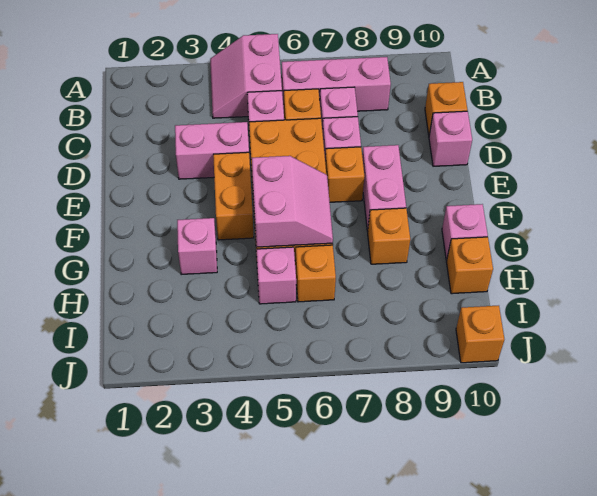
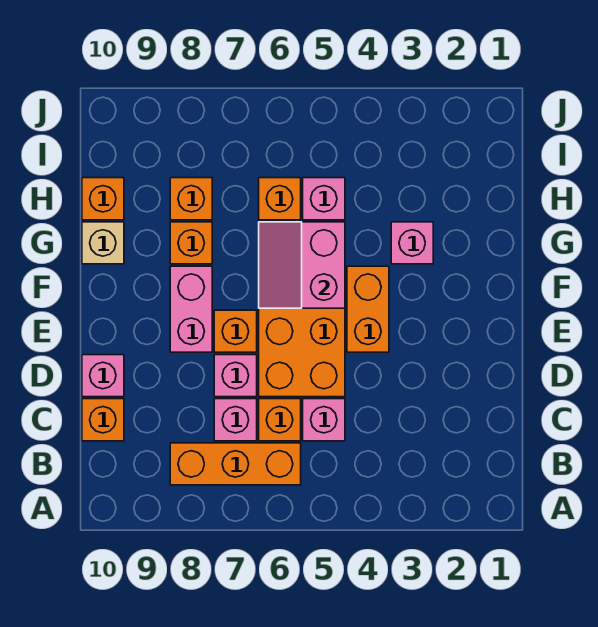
pink 2x2 slope [210,34,282,118] -> none
pink 1x3 brick [282,57,391,111] -> orange 1x3 brick [170,443,301,485]
pink 1x2 brick [175,122,249,179] -> none
pink 1x1 brick [442,204,488,260] -> tan 1x1 brick [82,222,124,264]
orange 1x1 brick [456,306,504,363] -> orange 1x1 brick moved to [170,178,212,220]

